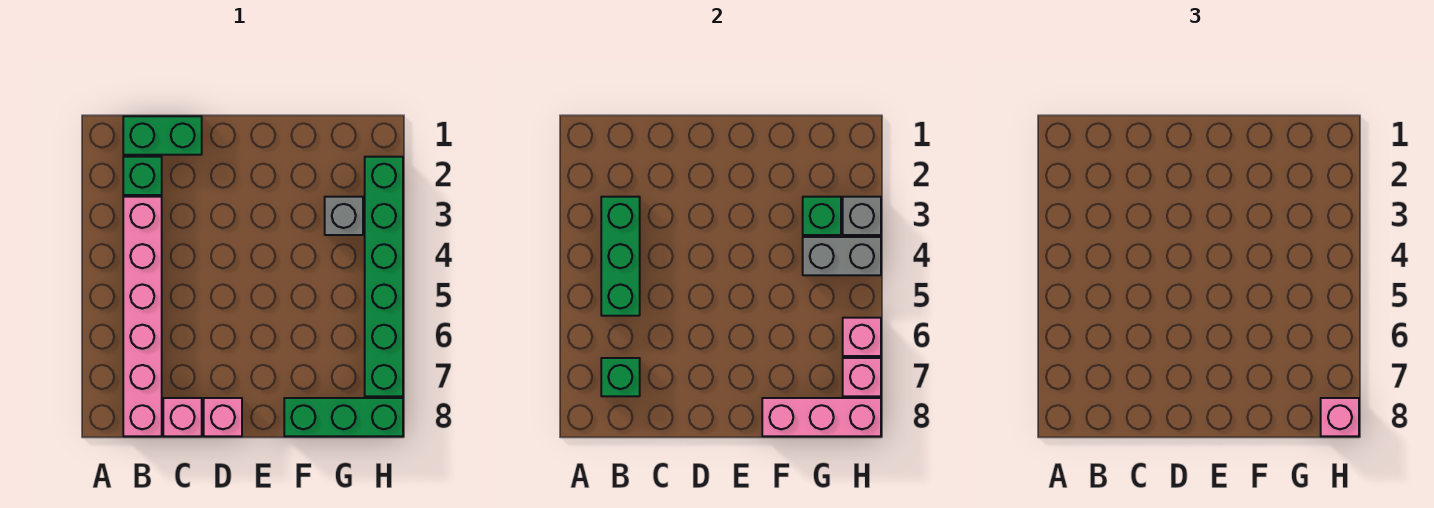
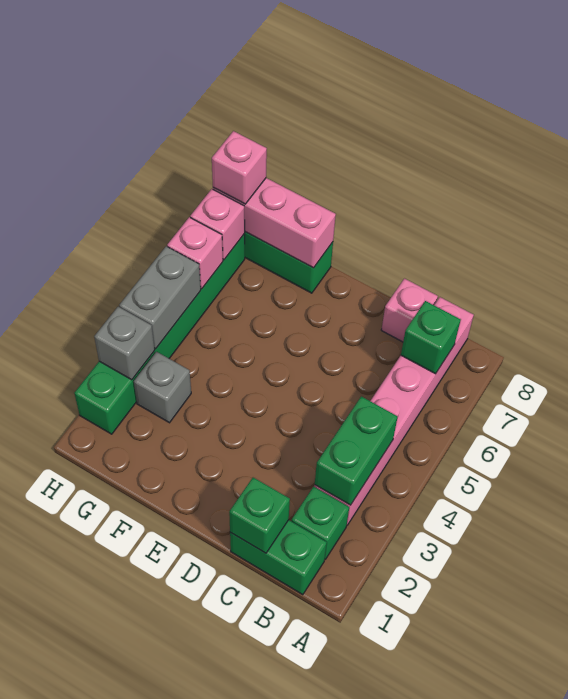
green 1x3 brick [601,197,640,316] -> green 1x2 brick [315,396,398,505]
pink 1x1 brick [204,398,242,436] -> none
green 1x1 brick [803,197,841,235] -> green 1x1 brick moved to [229,478,290,553]
grey 1x2 brick [803,237,881,275] -> grey 1x2 brick turned to [119,246,201,349]

